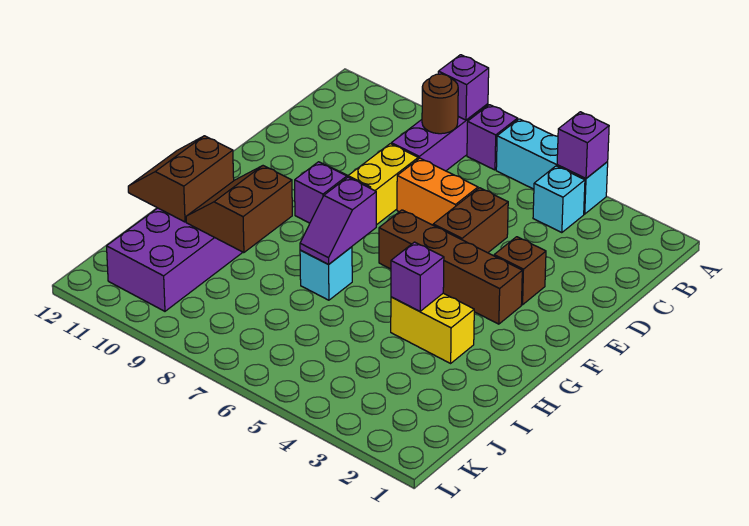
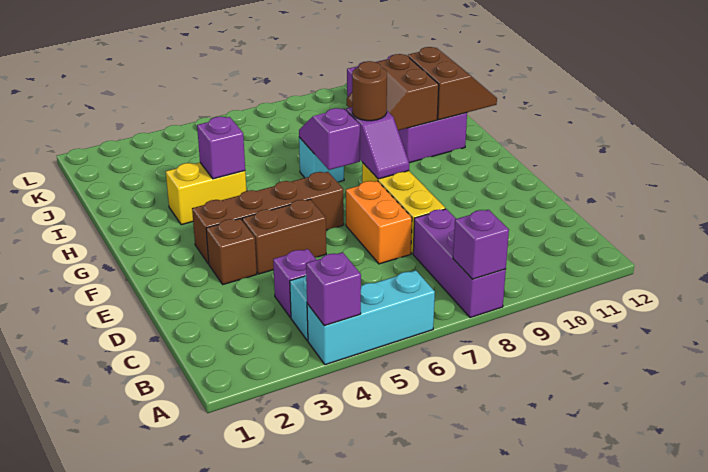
purple 1x1 brick [467,105,518,170] -> purple 1x1 brick moved to [273,249,316,317]
brown 1x1 round brick [422,74,458,134] -> brown 1x1 round brick moved to [352,61,387,121]
brown 1x2 brick [433,188,508,253] -> brown 1x2 brick turned to [242,199,326,274]
orange 1x2 brick [397,158,478,225] -> orange 1x2 brick turned to [346,181,412,264]
brown 2x2 slope [186,166,292,253] -> brown 2x2 slope turned to [347,54,439,130]

